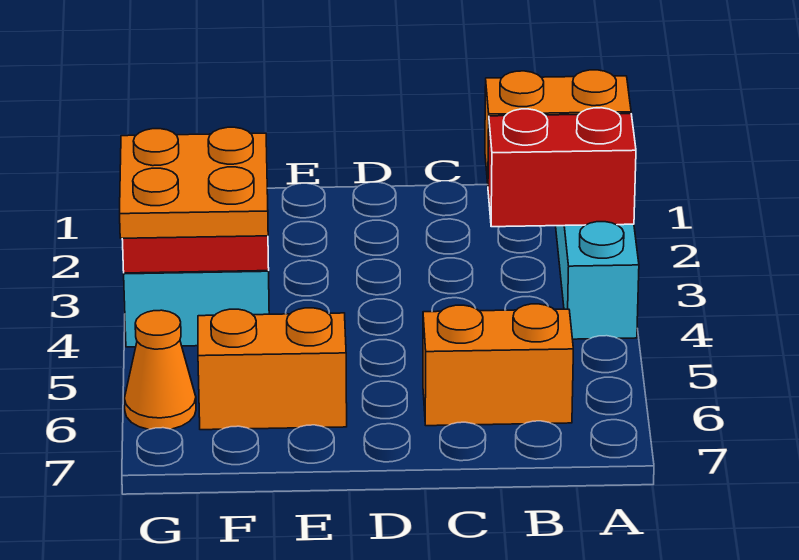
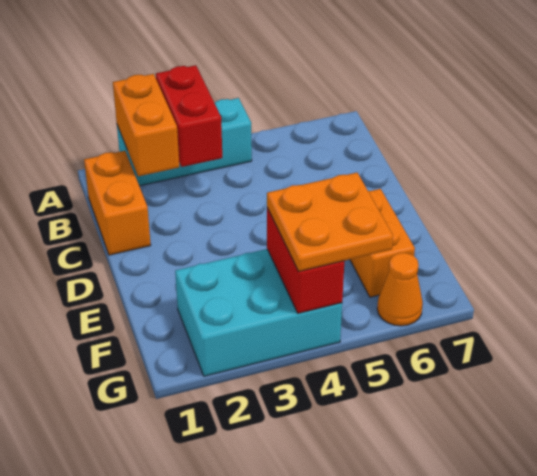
orange 1x2 brick [423,304,573,426] -> orange 1x2 brick moved to [84,151,151,255]

